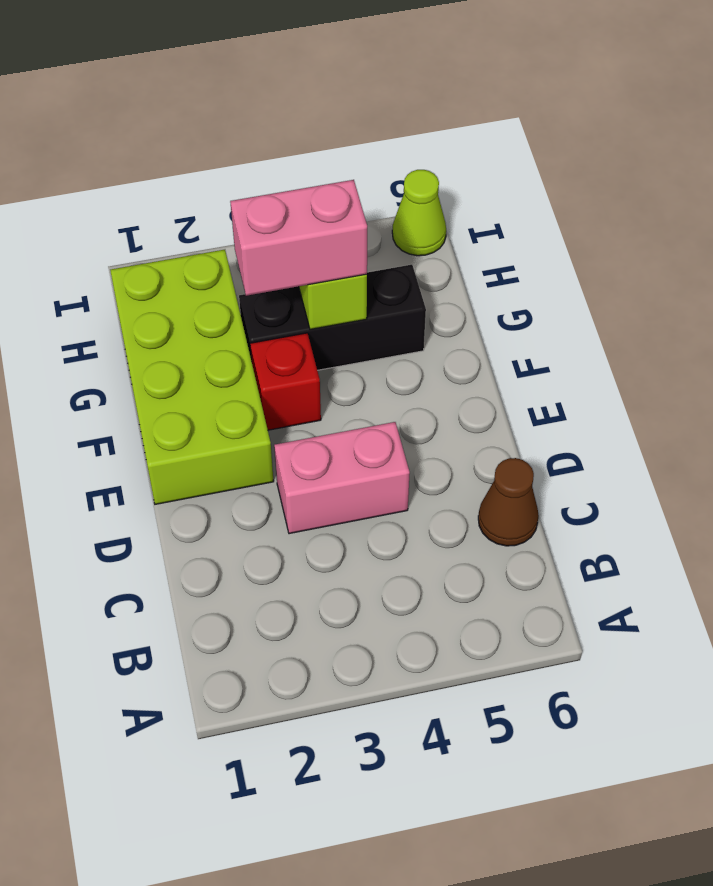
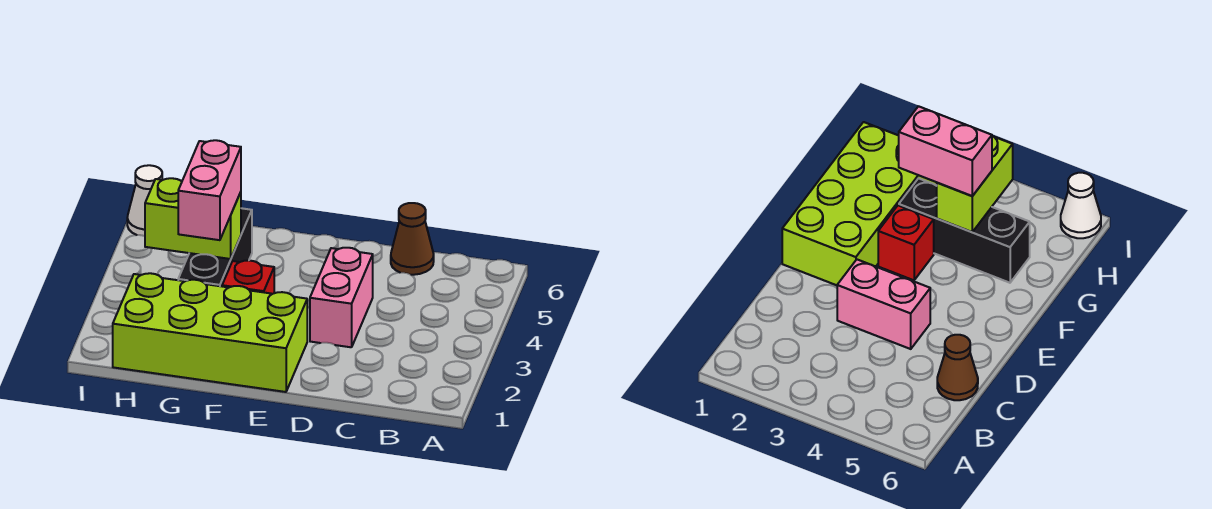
lime 1x1 cone [392,170,446,256] -> white 1x1 cone [127,165,162,236]

